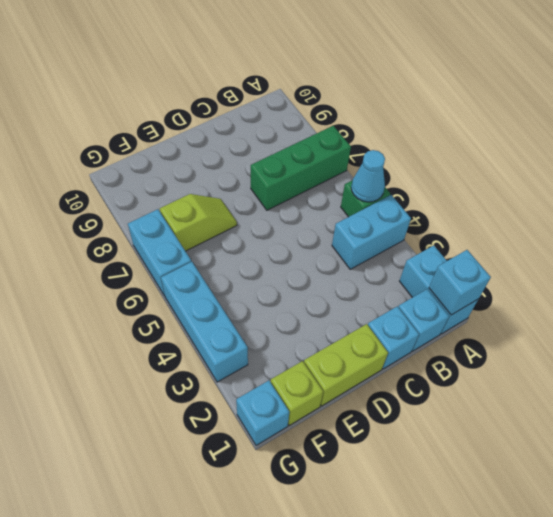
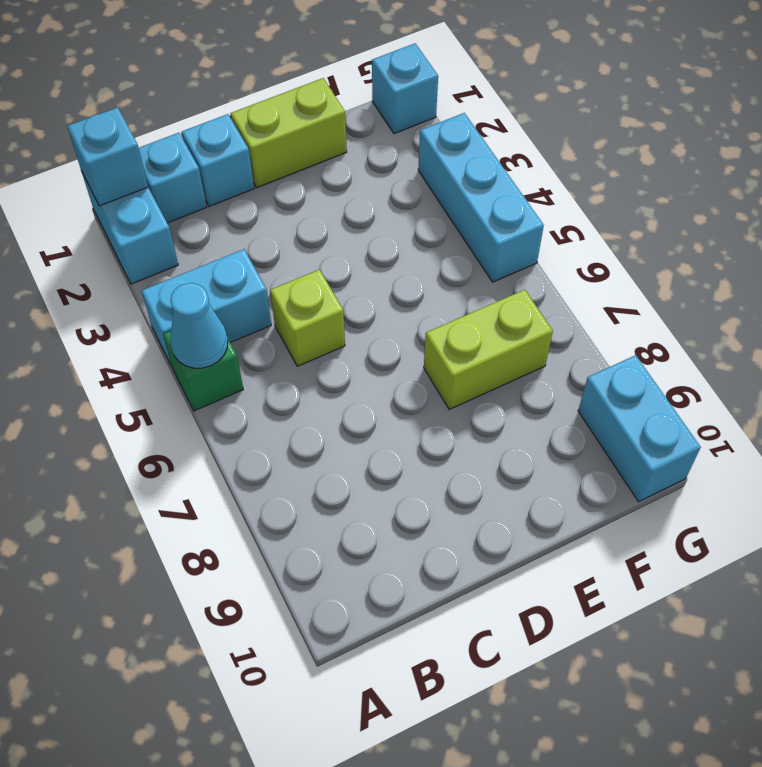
green 1x3 brick [251,126,351,210] -> none
lime 1x2 slope [160,194,237,251] -> lime 1x2 brick [424,290,553,410]
lime 1x1 brick [271,361,323,425] -> lime 1x1 brick moved to [270,270,345,366]
cyan 1x2 brick [128,209,191,296] -> cyan 1x2 brick moved to [578,355,701,502]

